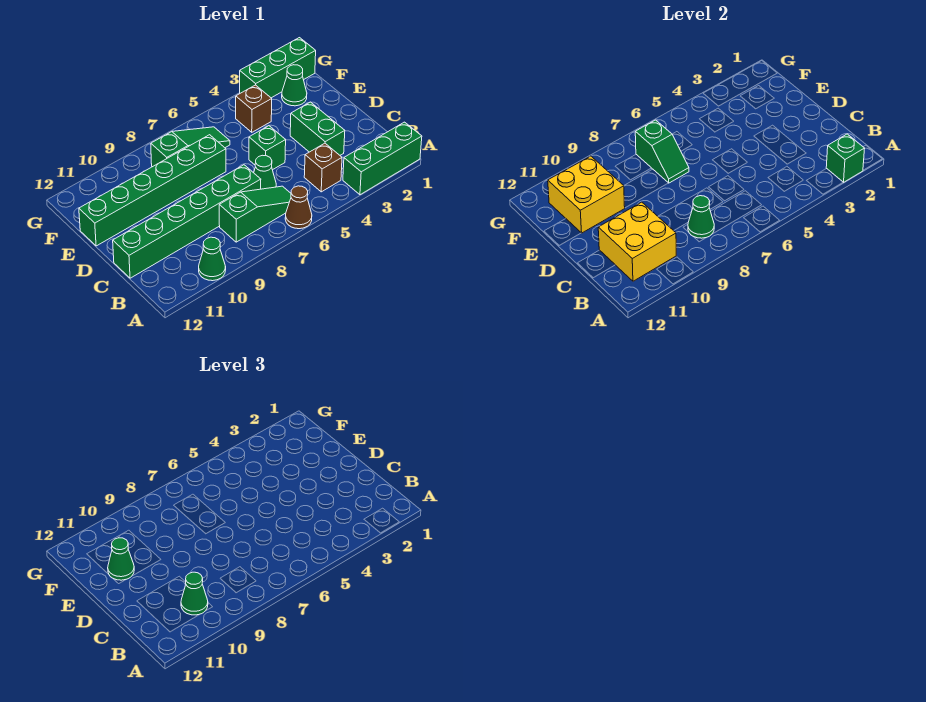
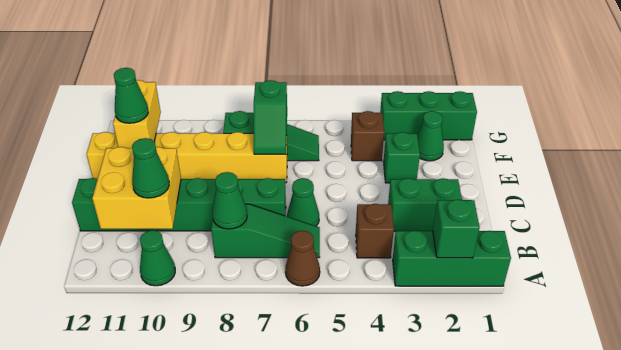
green 1x2 brick [290,102,345,155] -> green 1x2 brick turned to [388,178,462,231]
green 1x1 brick [249,126,286,170] -> green 1x1 brick moved to [383,132,420,183]
green 1x6 brick [79,135,226,246] -> yellow 1x6 brick [87,132,287,183]
yellow 2x2 brick [548,156,625,233] -> yellow 1x2 brick [113,80,161,148]

